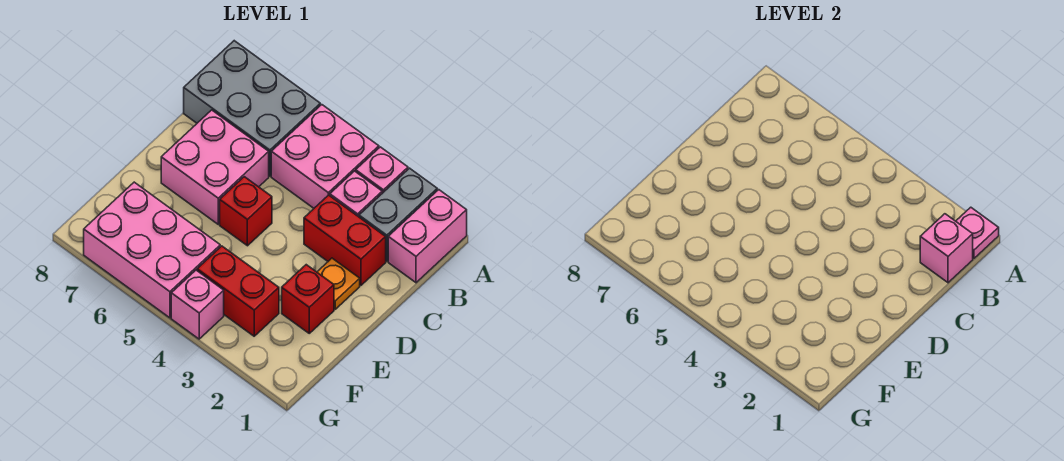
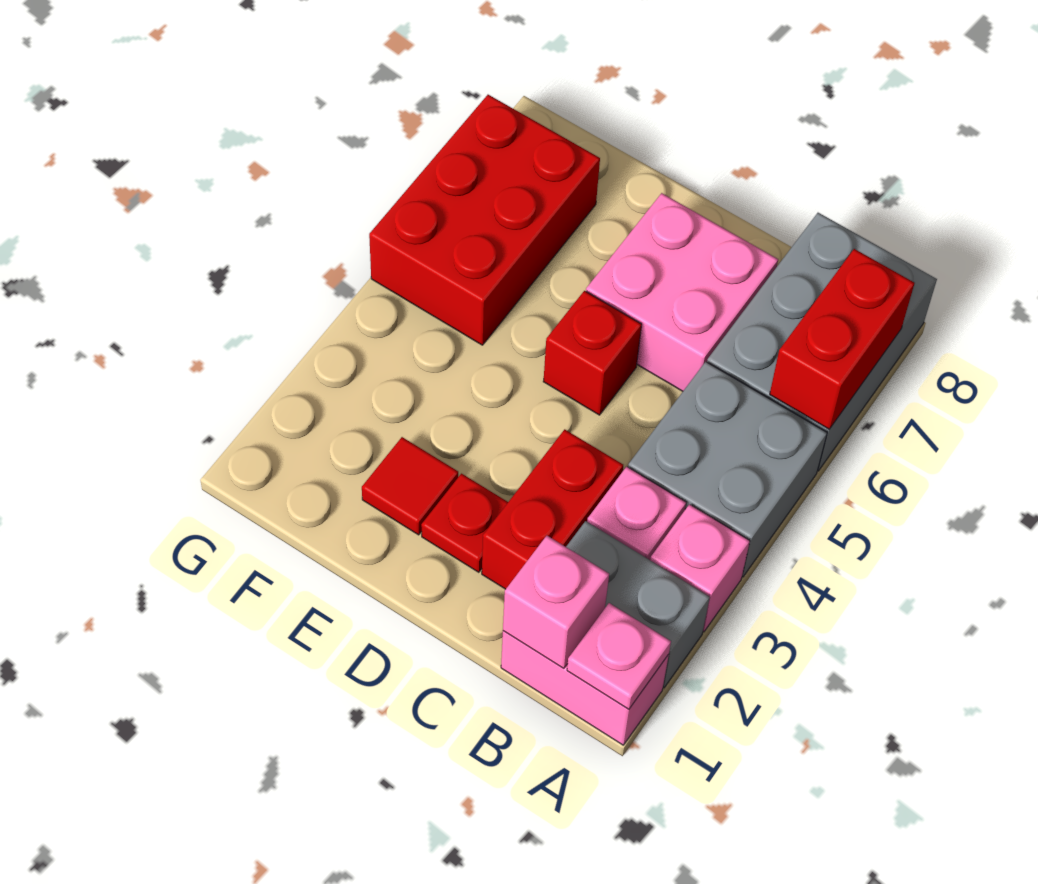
pink 2x2 brick [271,105,379,208] -> grey 2x2 brick [628,362,827,577]
orange 1x1 plate [317,258,360,309] -> red 1x1 plate [421,474,508,572]
red 1x1 brick [282,265,334,333] -> red 1x1 tile [362,437,458,535]
red 1x2 brick [197,246,279,336] -> red 1x2 brick moved to [770,249,914,429]
pink 2x3 brick [84,182,220,318] -> red 2x3 brick [369,95,600,345]
pink 1x1 brick [171,270,224,339] -> none

